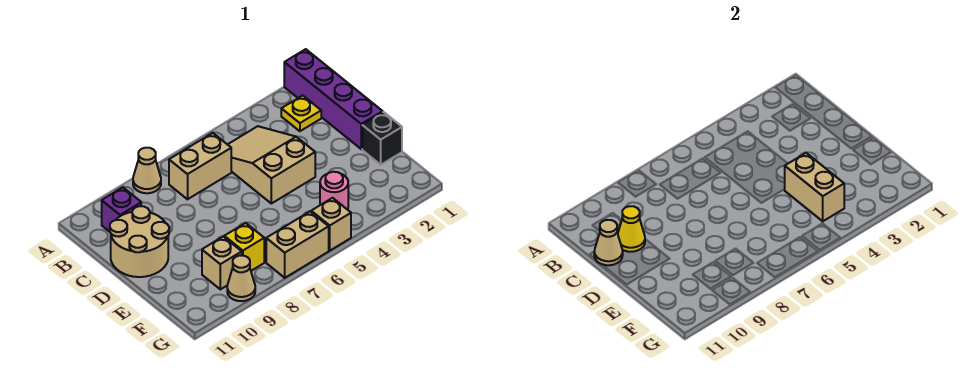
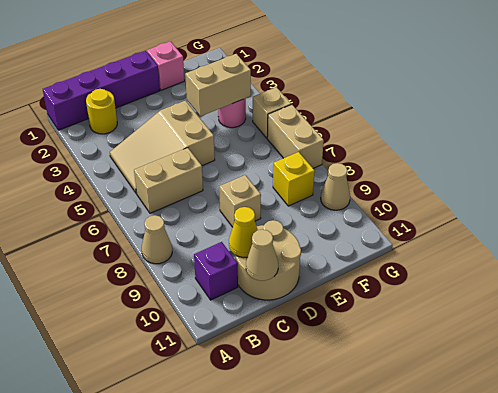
yellow 1x1 plate [281,96,321,131] -> yellow 1x1 round brick [86,89,117,134]
tan 1x2 brick [169,133,231,199] -> tan 1x2 brick turned to [134,148,203,213]
black 1x1 brick [362,112,402,165] -> pink 1x1 brick [147,41,185,90]
tan 1x1 brick [202,237,242,289] -> tan 1x1 brick moved to [219,175,261,227]

